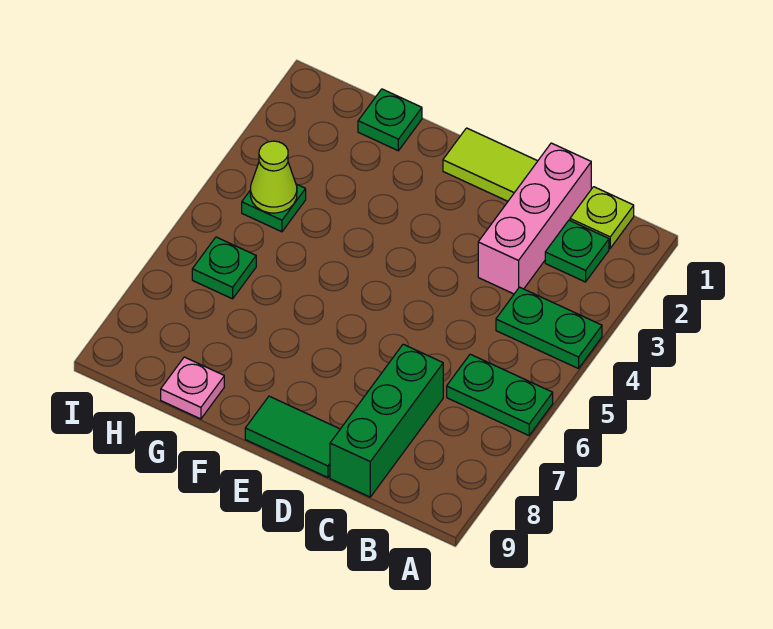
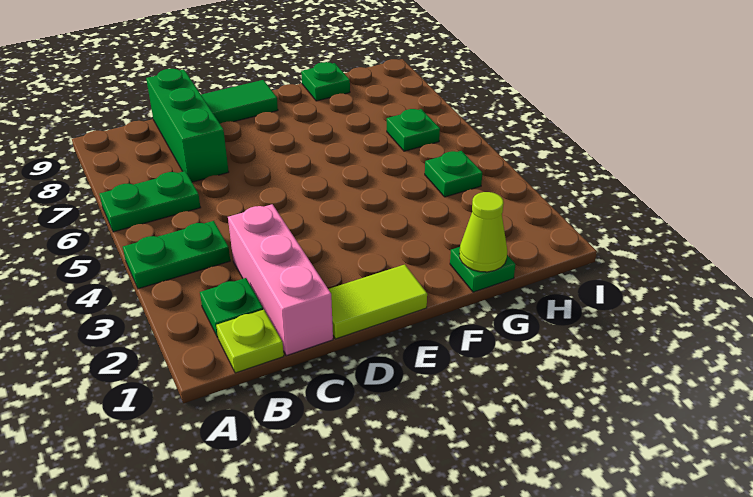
pink 1x1 plate [161,357,224,419] -> green 1x1 plate [301,62,350,101]
lime 1x1 cone [250,141,297,213] -> lime 1x1 cone moved to [459,192,507,272]

